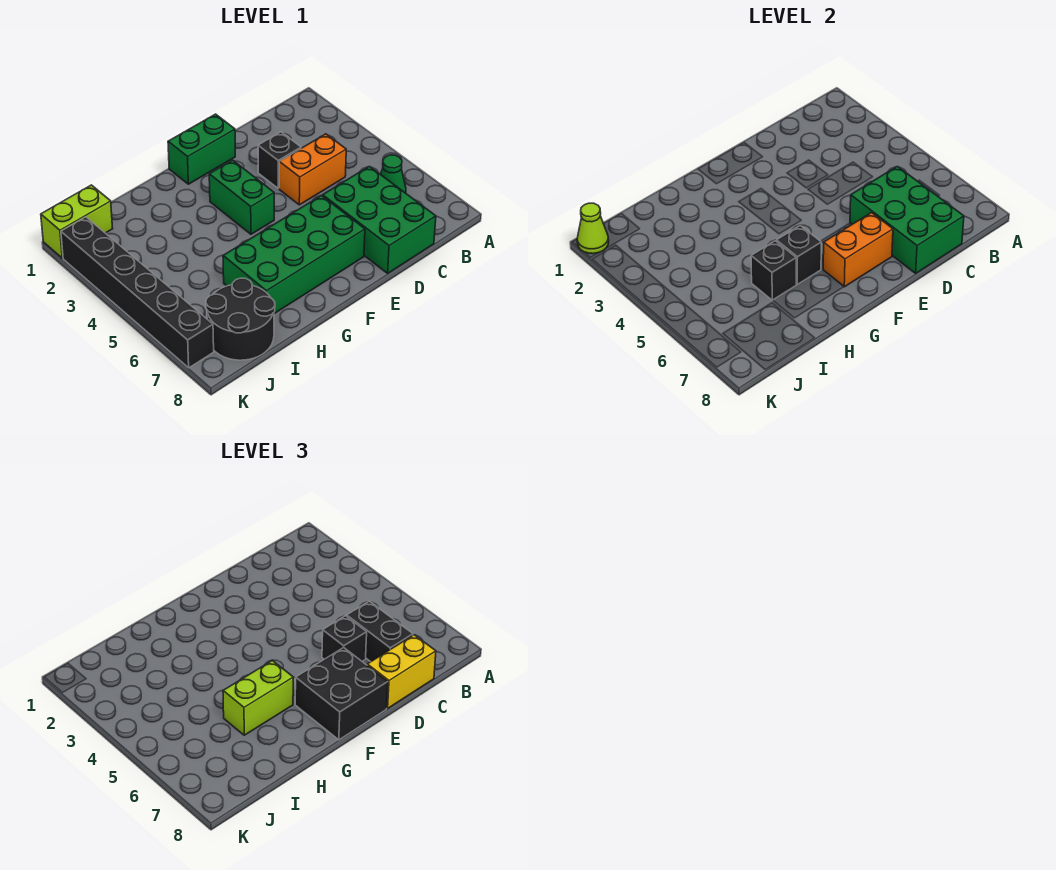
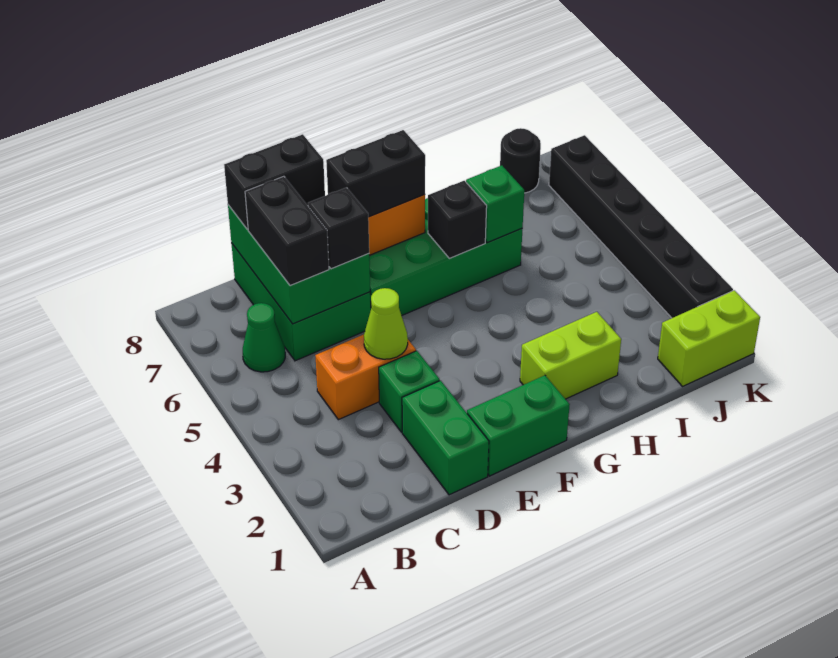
yellow 1x2 brick [367,635,436,708] -> black 1x2 brick [224,134,325,229]
black 1x1 brick [258,132,301,188] -> green 1x1 brick [379,351,440,432]
black 2x2 brick [295,648,388,740] -> black 1x2 brick [326,130,425,217]
green 1x2 brick [209,160,274,234] -> green 1x2 brick moved to [402,381,489,495]
lime 1x2 brick [223,661,293,735] -> lime 1x2 brick moved to [520,312,621,399]
black 1x1 brick [751,241,796,300] -> green 1x1 brick [466,165,524,243]
black 2x2 round brick [206,278,275,360] -> black 1x1 round brick [500,128,541,193]
lime 1x1 cone [577,203,609,254] -> lime 1x1 cone moved to [364,288,408,359]

